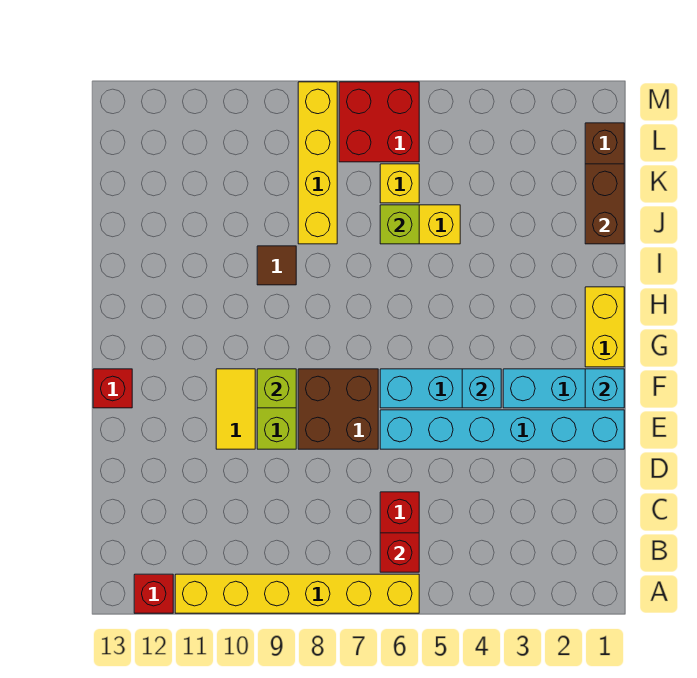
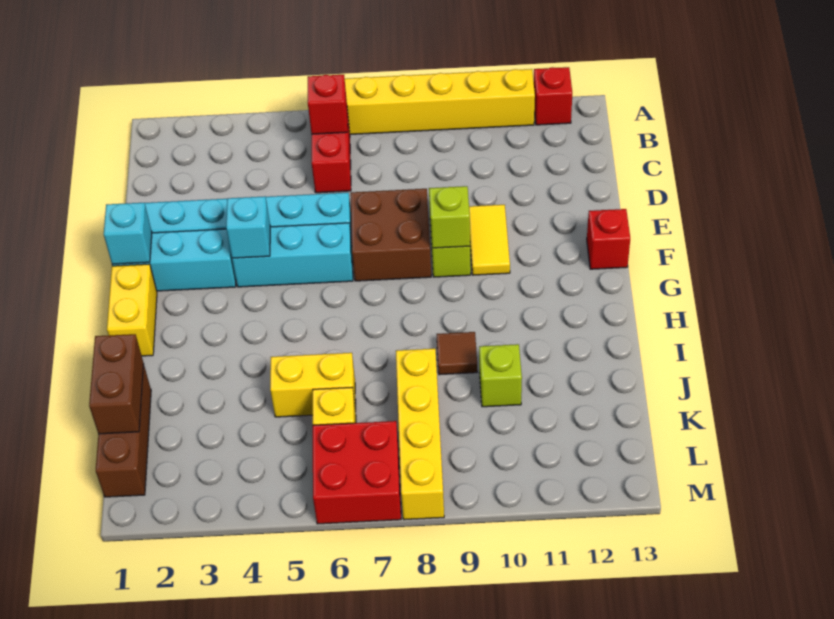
lime 1x1 brick [380,205,419,244] -> lime 1x1 brick moved to [479,344,522,407]

